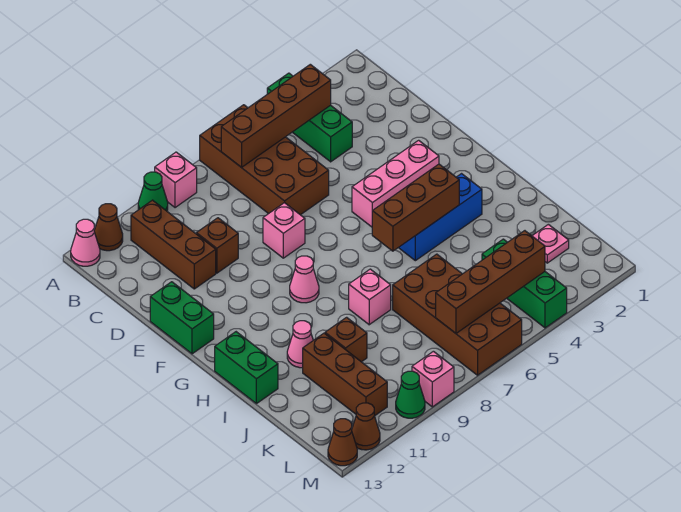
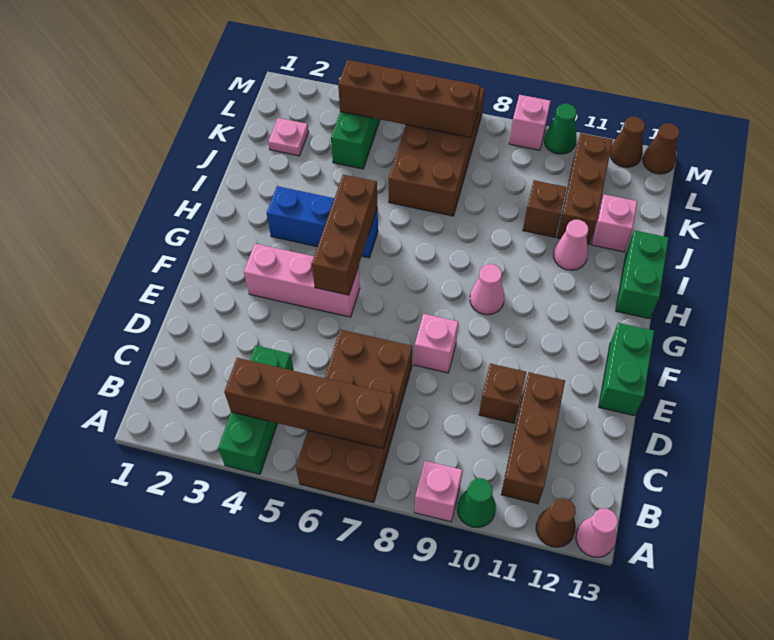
brown 1x3 brick [372,164,459,251] -> brown 1x3 brick turned to [312,174,377,295]
pink 1x1 brick [349,269,391,325] -> pink 1x1 brick moved to [591,194,637,252]

